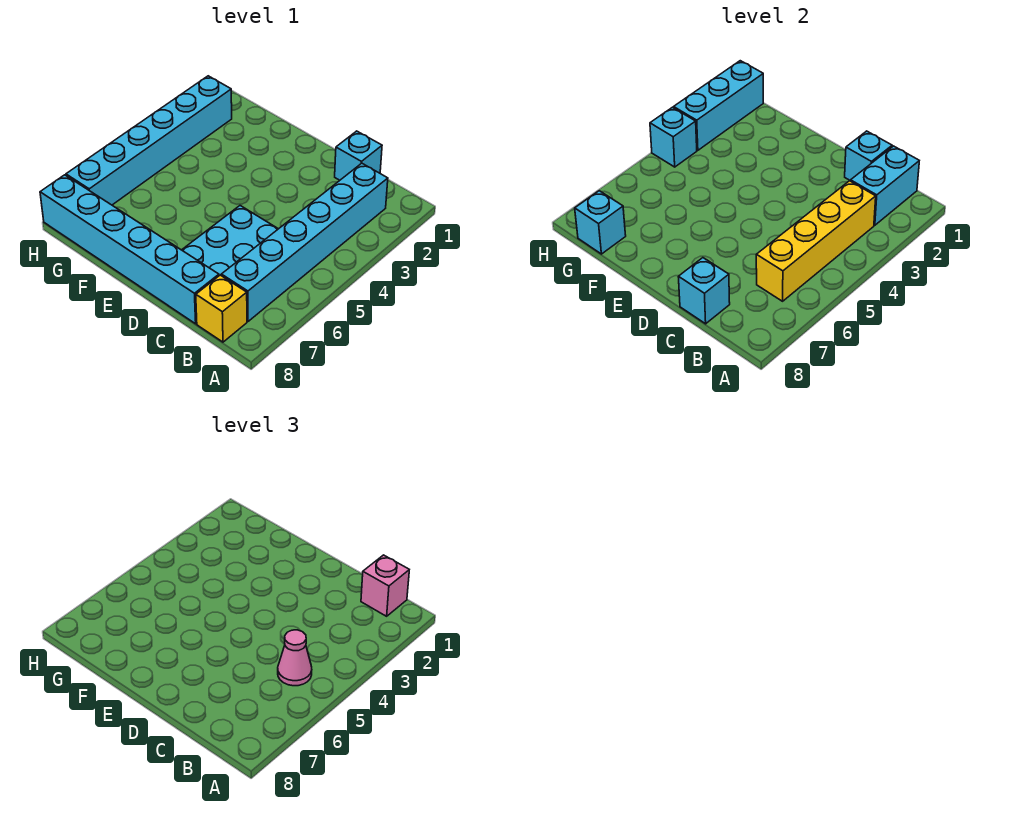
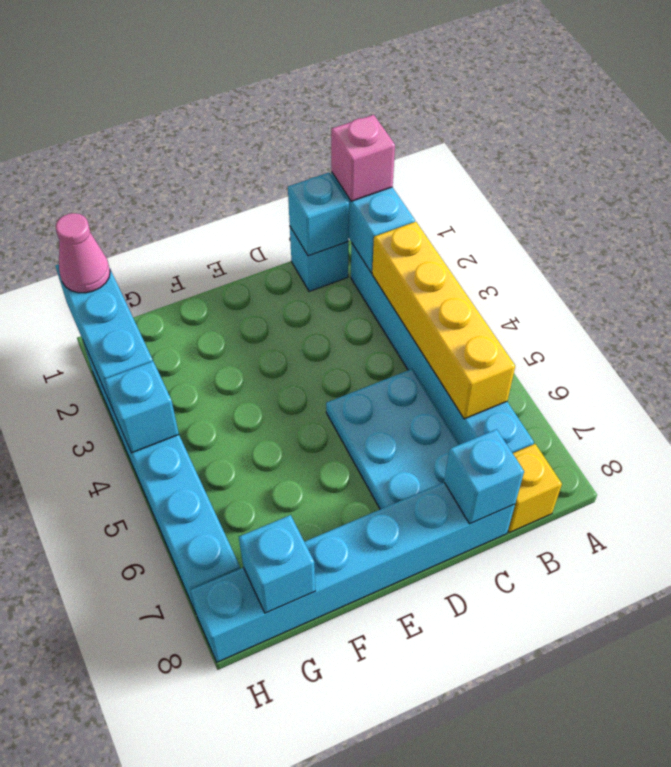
pink 1x1 cone [278,630,312,686] -> pink 1x1 cone moved to [55,213,110,293]

